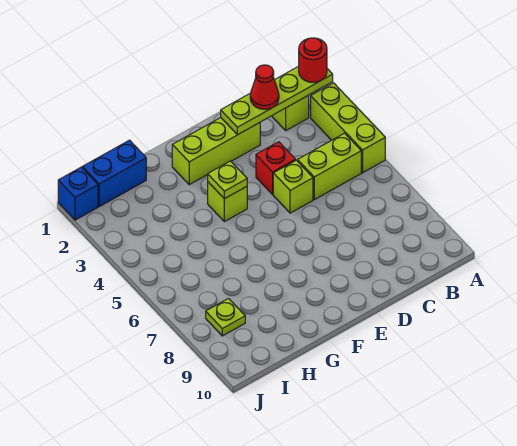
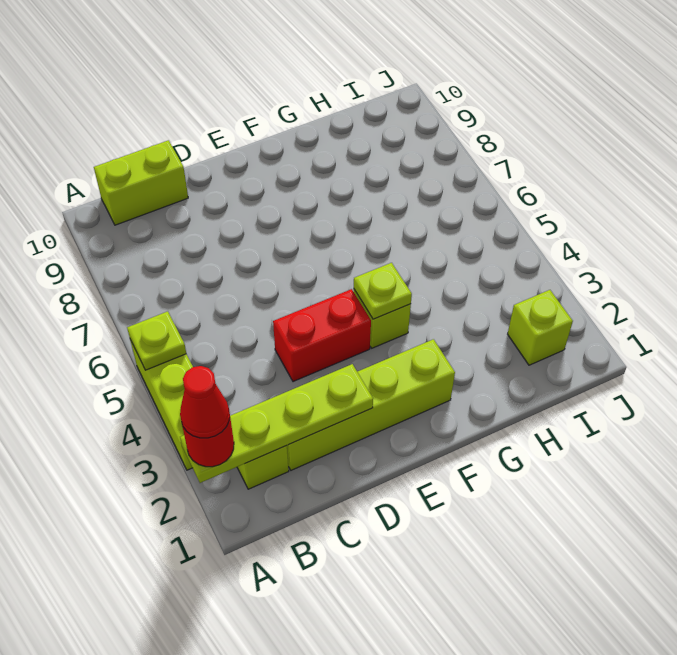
lime 1x2 brick [298,133,361,200] -> lime 1x2 brick moved to [94,140,188,225]
red 1x1 cone [250,65,279,109] -> red 1x1 cone moved to [180,366,230,438]
lime 1x3 brick [172,118,260,185] -> lime 1x4 brick [287,339,455,470]
red 1x1 brick [256,142,296,194] -> red 1x2 brick [273,289,371,382]
lime 1x1 brick [273,160,313,213] -> lime 1x1 brick moved to [508,290,573,365]
blue 1x2 brick [82,140,146,206] -> none
lime 1x1 plate [206,299,245,336] -> lime 1x1 plate moved to [127,311,186,370]
blue 1x1 brick [58,167,98,220] -> none

